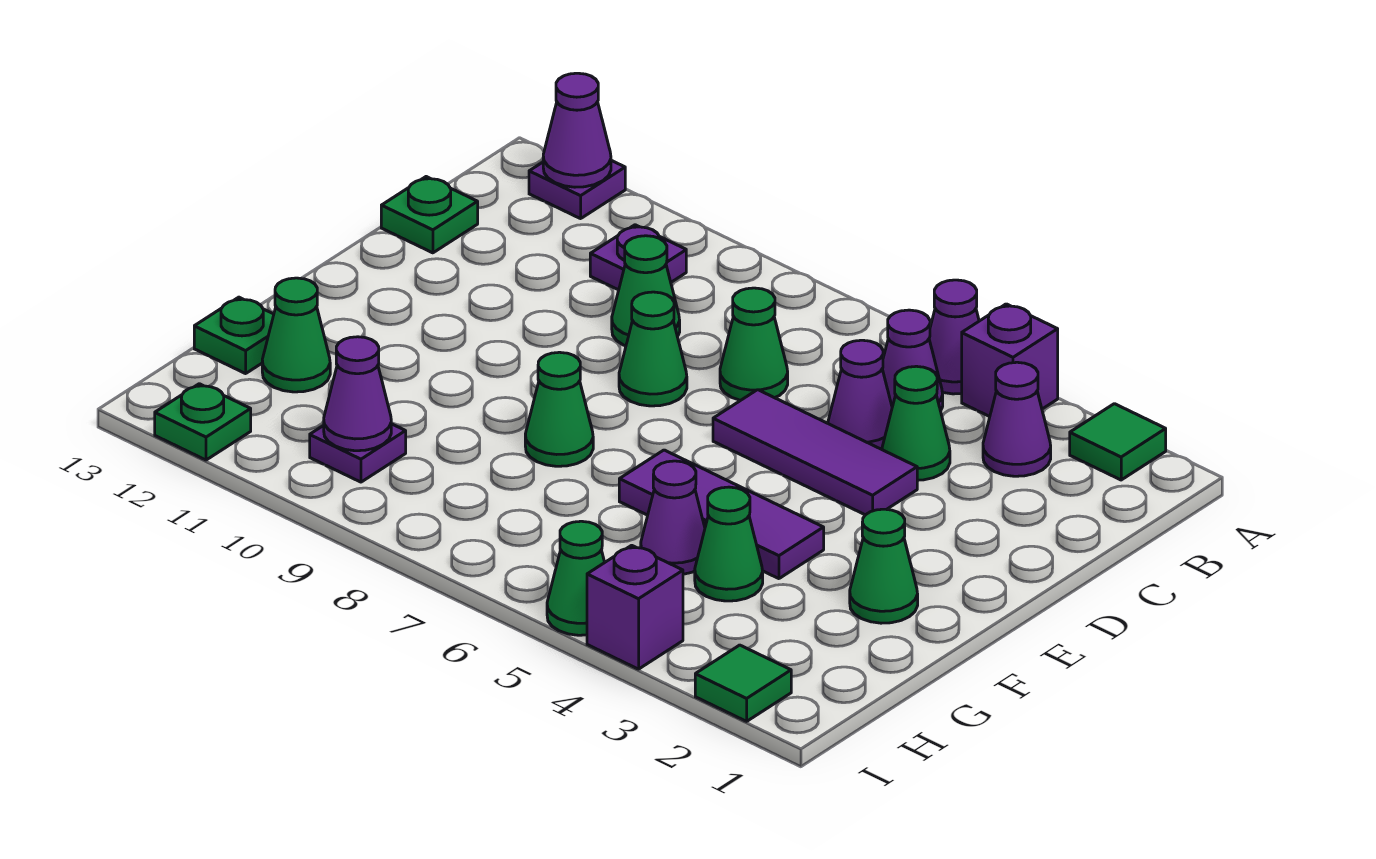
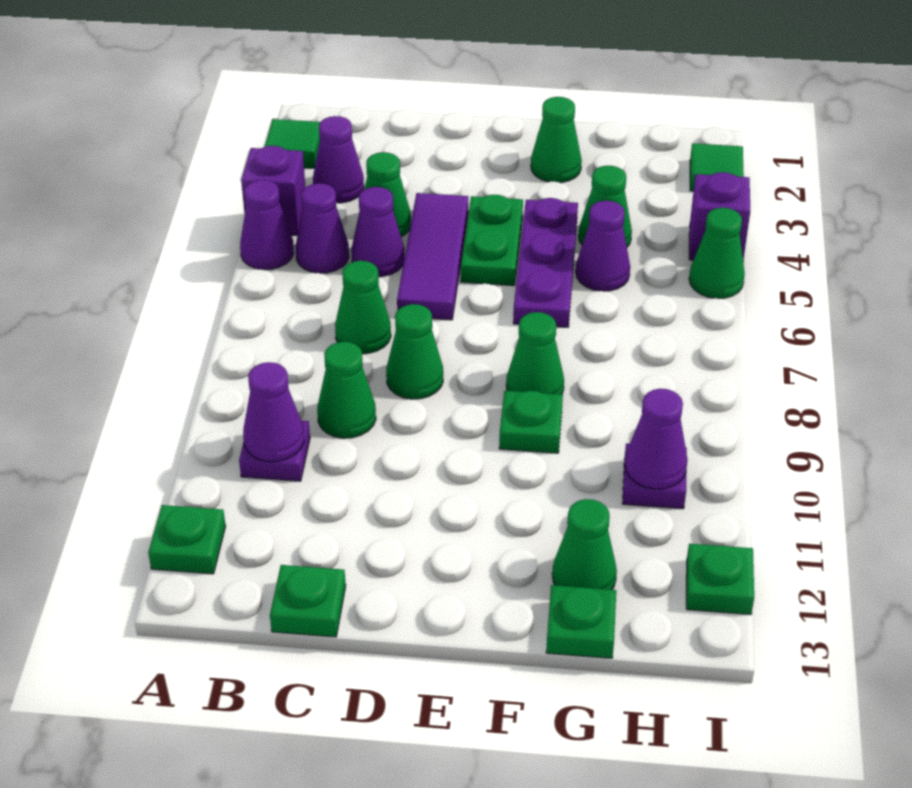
purple 1x1 plate [529,160,625,219] -> green 1x1 plate [148,505,226,574]
purple 1x1 cone [543,73,611,187] -> purple 1x1 cone moved to [243,362,304,462]
none -> green 1x2 plate [461,195,523,286]
purple 1x3 tile [619,450,824,579] -> purple 1x3 plate [513,198,578,327]
none -> green 1x1 plate [499,391,563,453]

